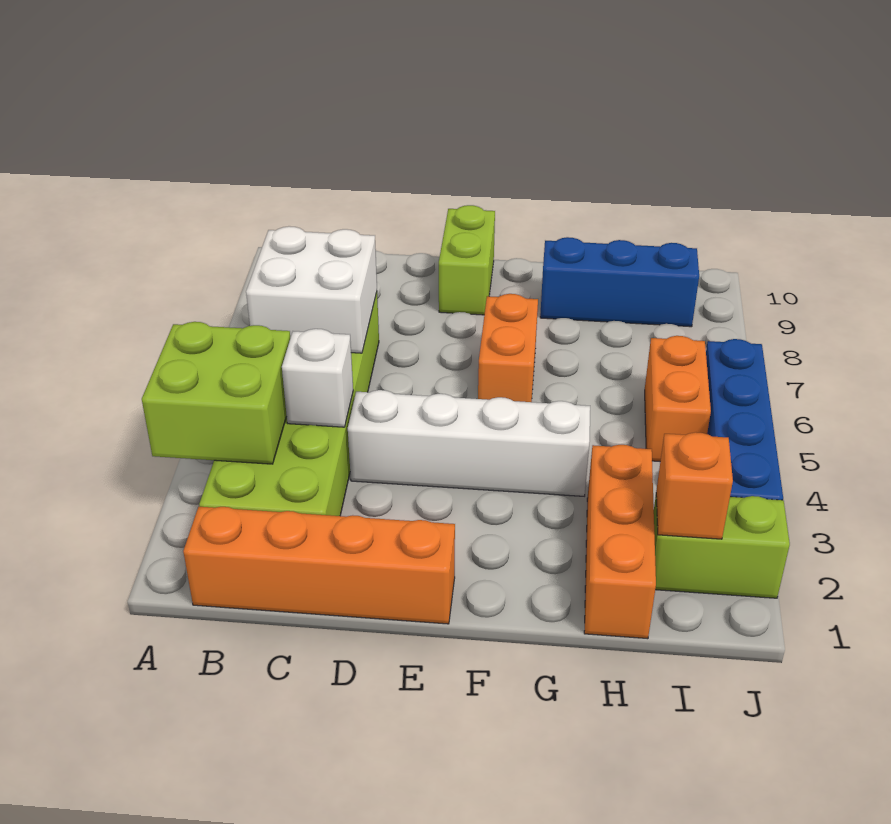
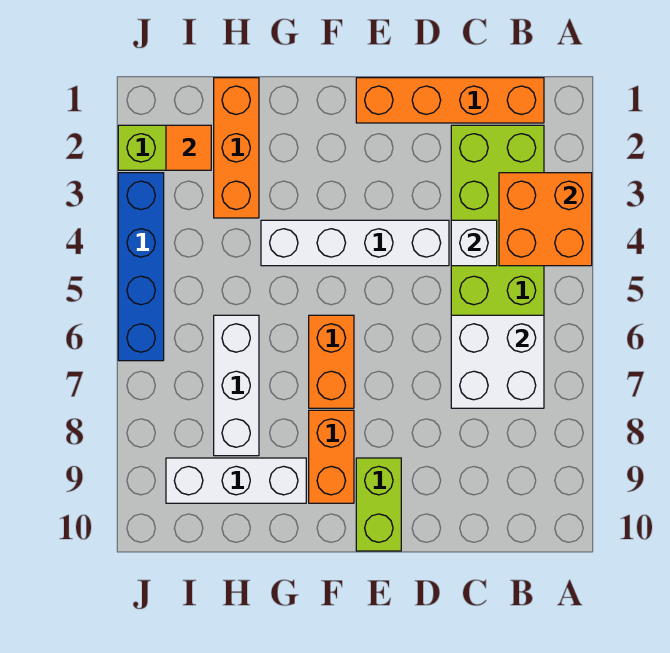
lime 2x2 brick [142,322,290,464] -> orange 2x2 brick [499,173,592,266]
blue 1x3 brick [540,237,699,327] -> white 1x3 brick [166,458,306,503]
none -> white 1x3 brick [214,315,259,456]
orange 1x1 brick [656,432,733,539] -> orange 1x1 tile [166,125,211,170]
orange 1x2 brick [645,336,711,461] -> orange 1x2 brick moved to [309,410,354,503]

